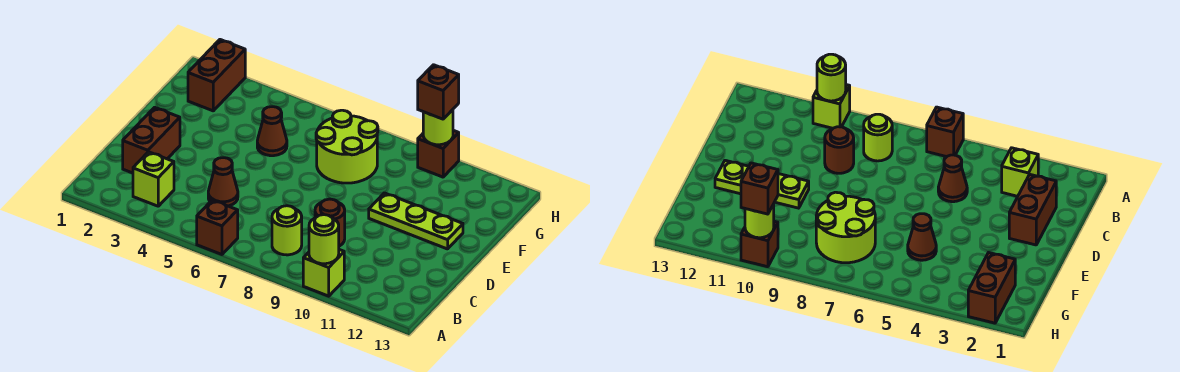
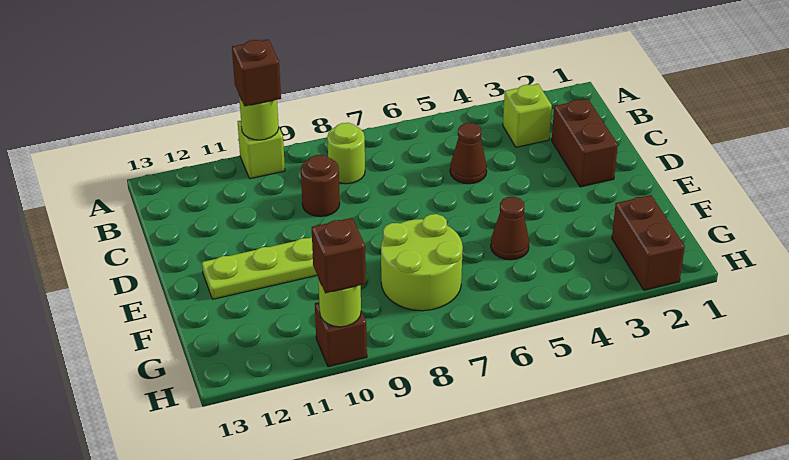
brown 1x1 brick [197,200,238,254] -> brown 1x1 brick moved to [232,39,281,106]

